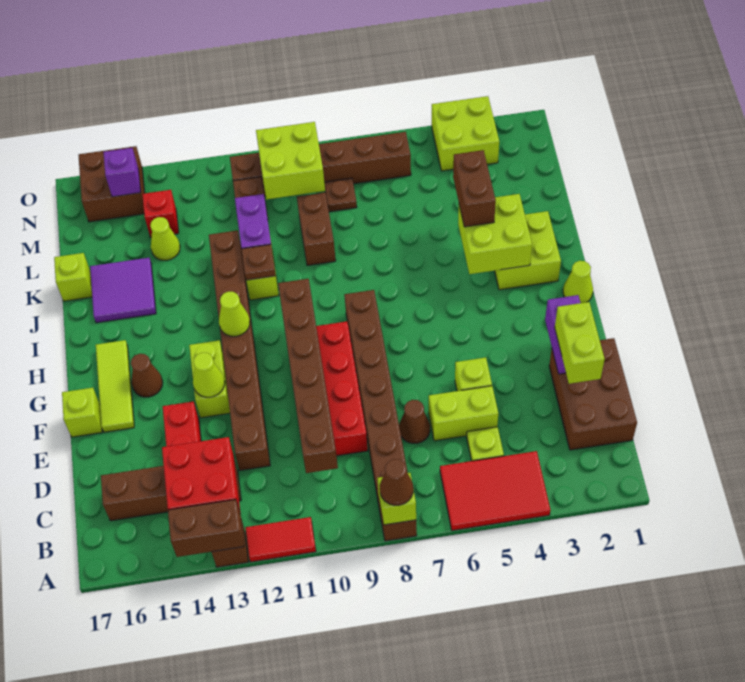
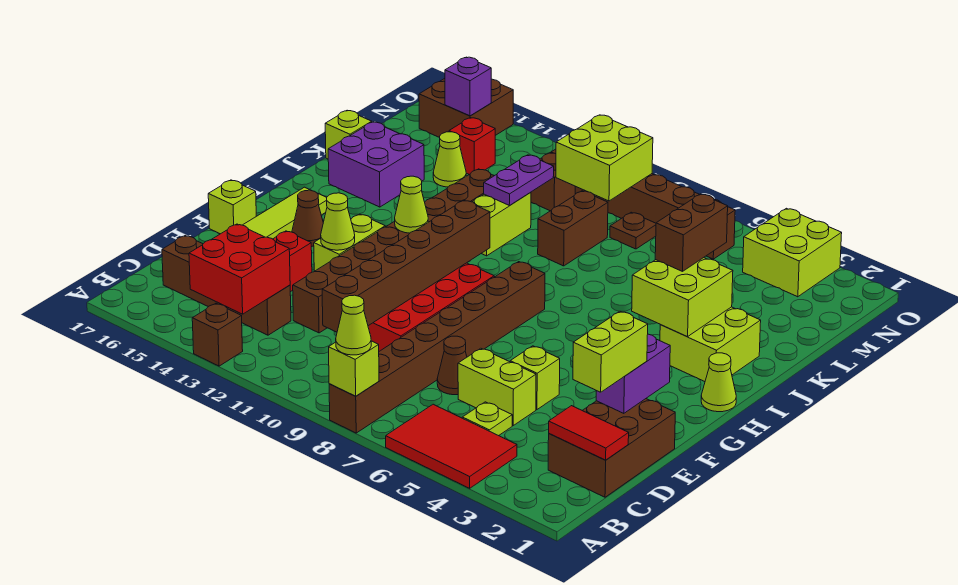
brown 1x1 cone [380,459,413,505] -> lime 1x1 cone [336,295,371,355]
red 1x2 tile [245,517,316,562] -> red 1x2 tile moved to [549,406,629,460]
brown 1x2 brick [168,500,244,557] -> none
brown 1x1 plate [242,245,276,280] -> none
purple 2x2 tile [90,258,156,323] -> purple 2x2 brick [328,122,424,207]

